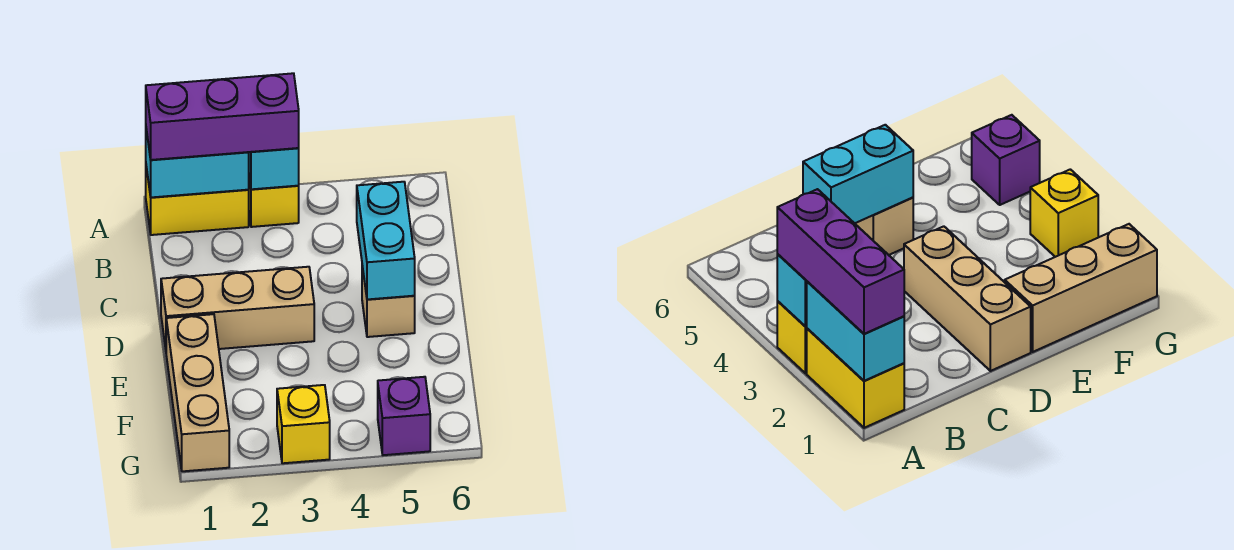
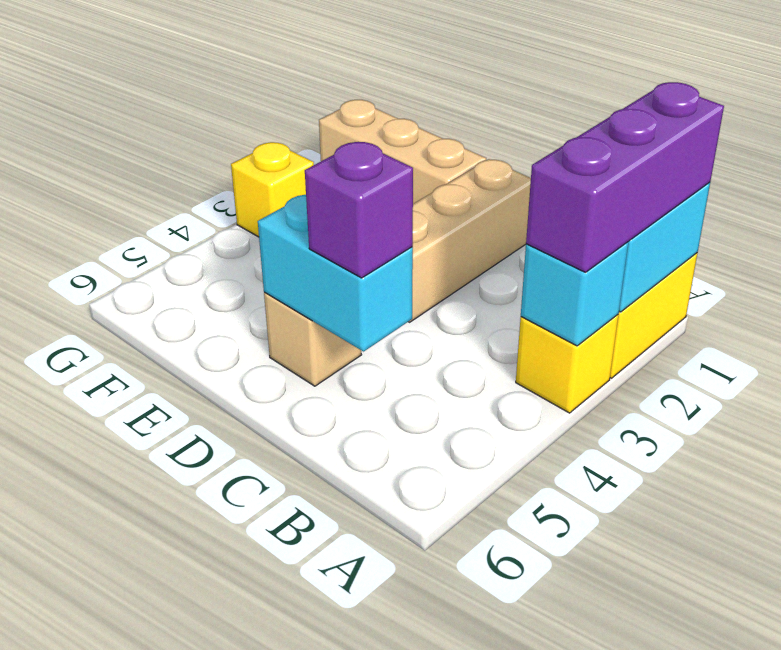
purple 1x1 brick [378,377,430,455] -> purple 1x1 brick moved to [305,142,413,278]

